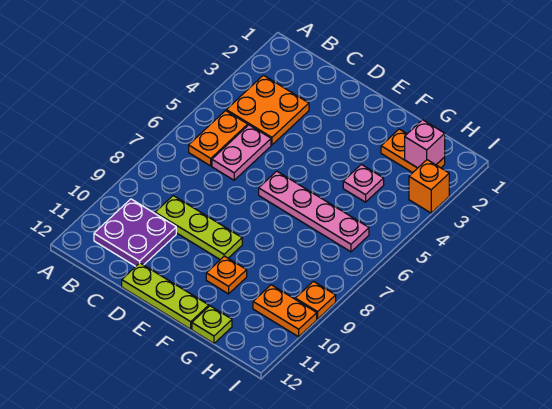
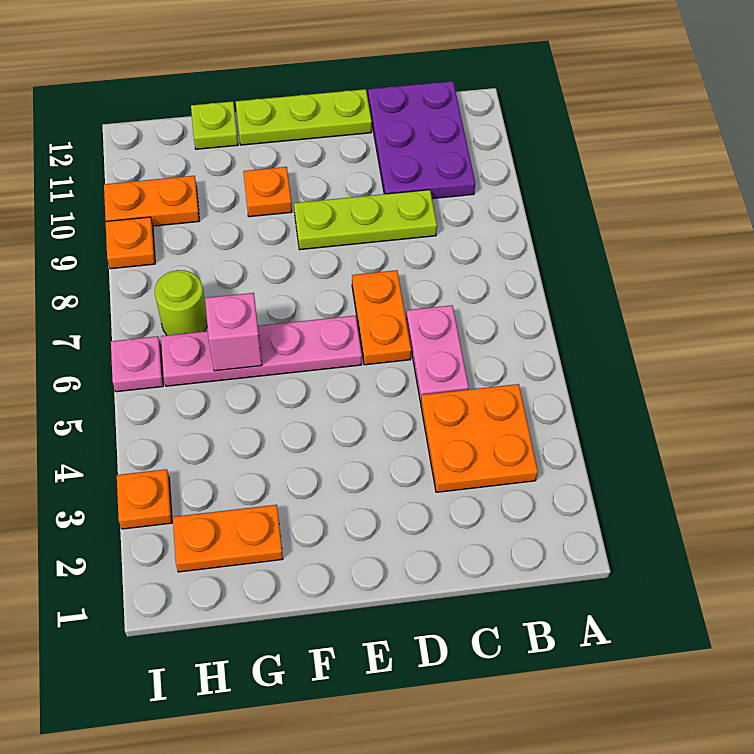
orange 1x2 plate [189,111,248,166] -> orange 1x2 plate moved to [352,270,411,365]
purple 2x2 plate [94,199,176,266] -> purple 2x3 plate [368,81,475,199]
pink 1x1 plate [343,164,384,202] -> pink 1x1 plate moved to [111,336,163,392]
pink 1x1 brick [405,120,445,168] -> pink 1x1 brick moved to [205,293,262,371]
none -> lime 1x1 round brick [154,270,207,335]
orange 1x1 brick [409,160,449,213] -> orange 1x1 plate [117,469,172,529]

